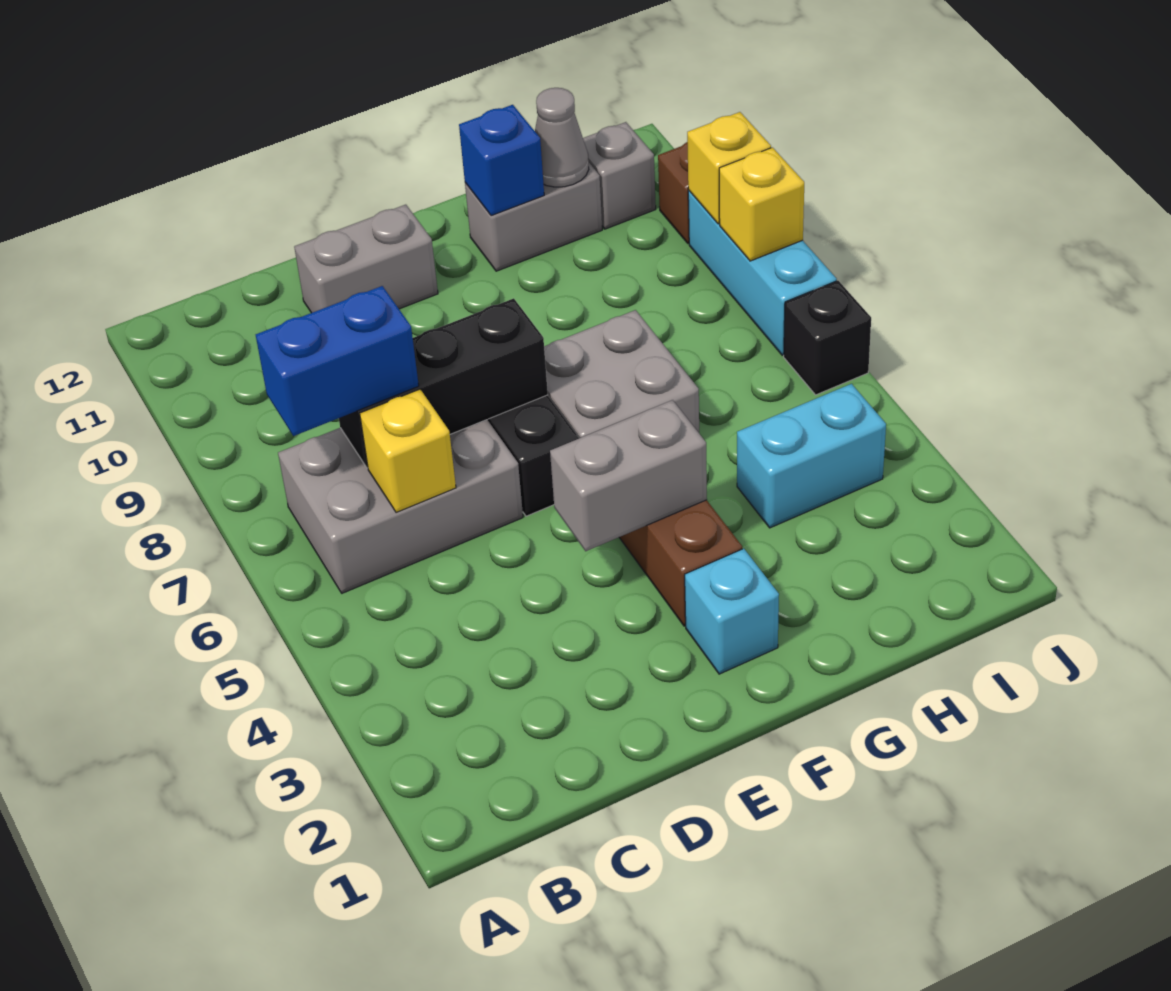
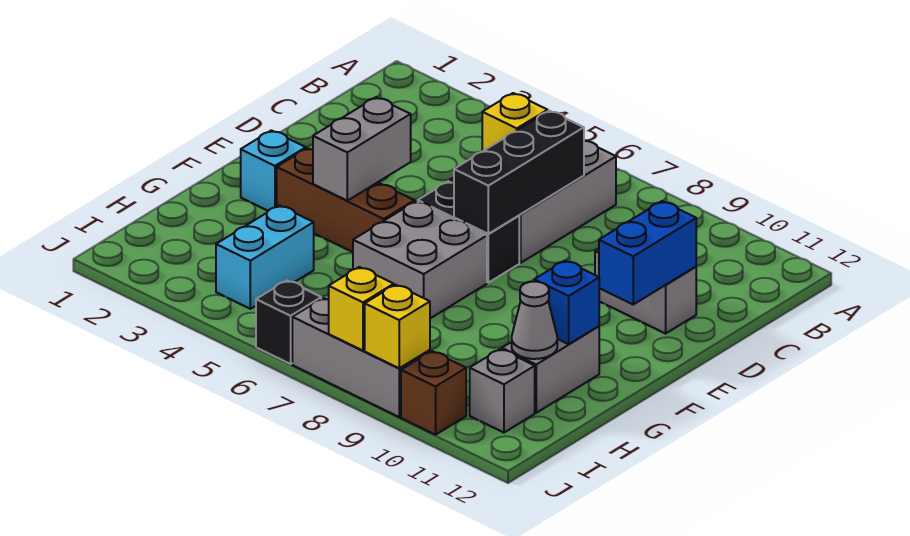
blue 1x2 brick [256,286,419,436] -> blue 1x2 brick moved to [599,201,696,304]
grey 1x2 brick [294,205,438,313] -> grey 1x2 brick turned to [595,249,696,334]
cyan 1x3 brick [688,190,837,355] -> grey 1x3 brick [292,298,430,417]

